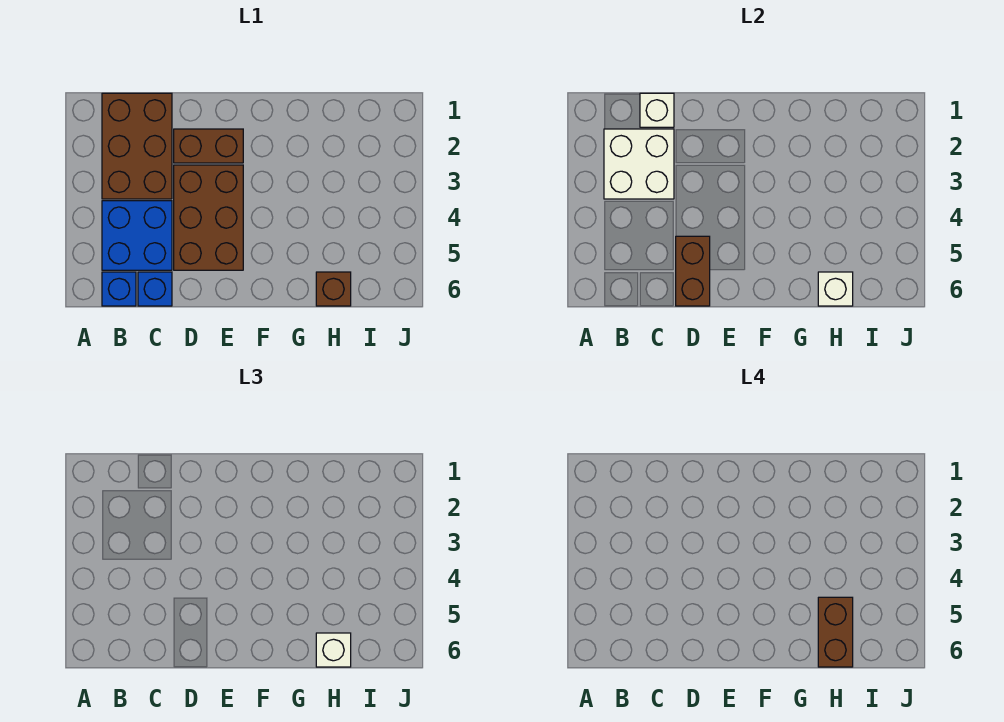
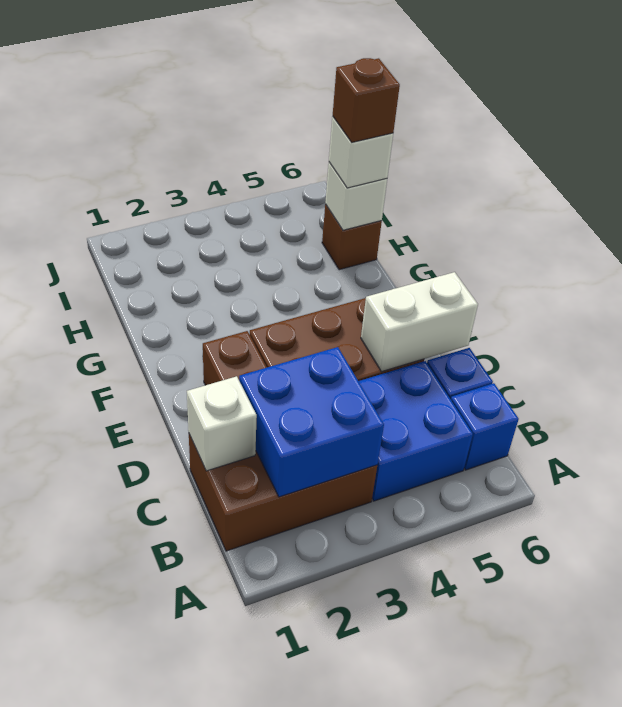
white 2x2 brick [604,129,674,199] -> blue 2x2 brick [239,347,384,497]
brown 1x2 brick [676,236,710,306] -> white 1x2 brick [361,272,478,372]
brown 1x2 brick [818,597,853,667] -> brown 1x1 brick [333,58,400,142]

